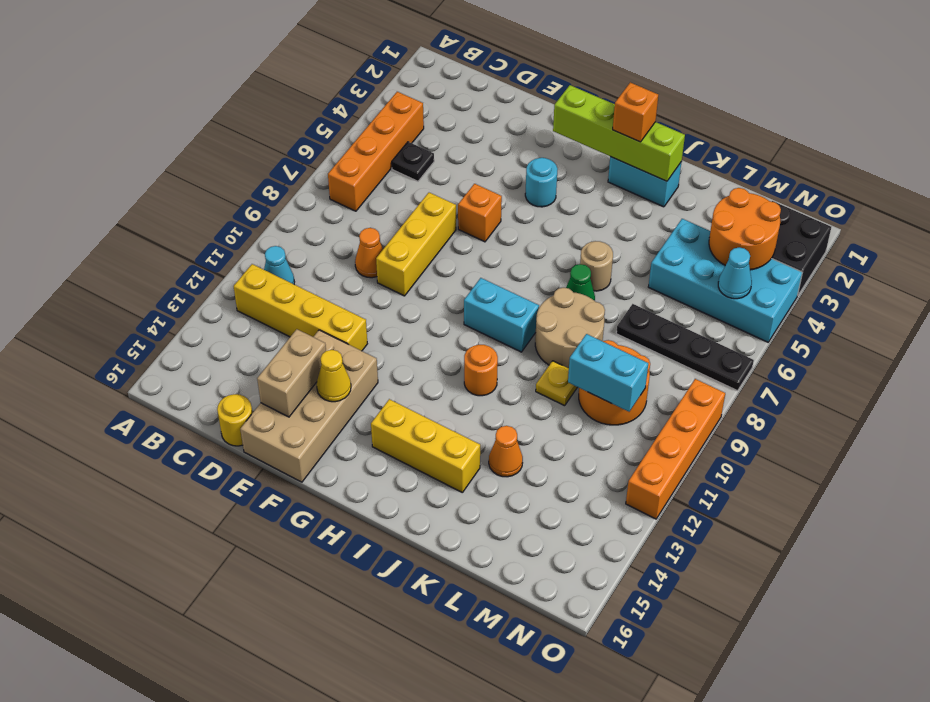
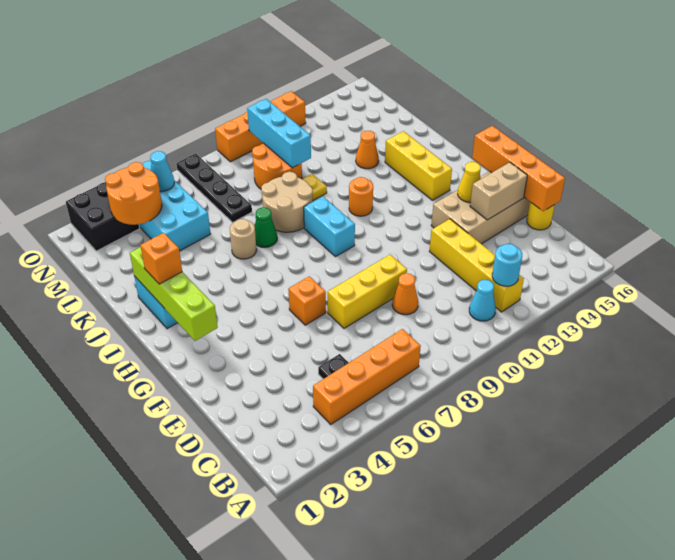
none -> orange 1x4 brick [472,126,565,211]
cyan 1x1 round brick [525,158,558,207] -> cyan 1x1 round brick moved to [492,244,522,286]
cyan 1x2 brick [568,334,648,412] -> cyan 1x3 brick [247,99,311,168]

